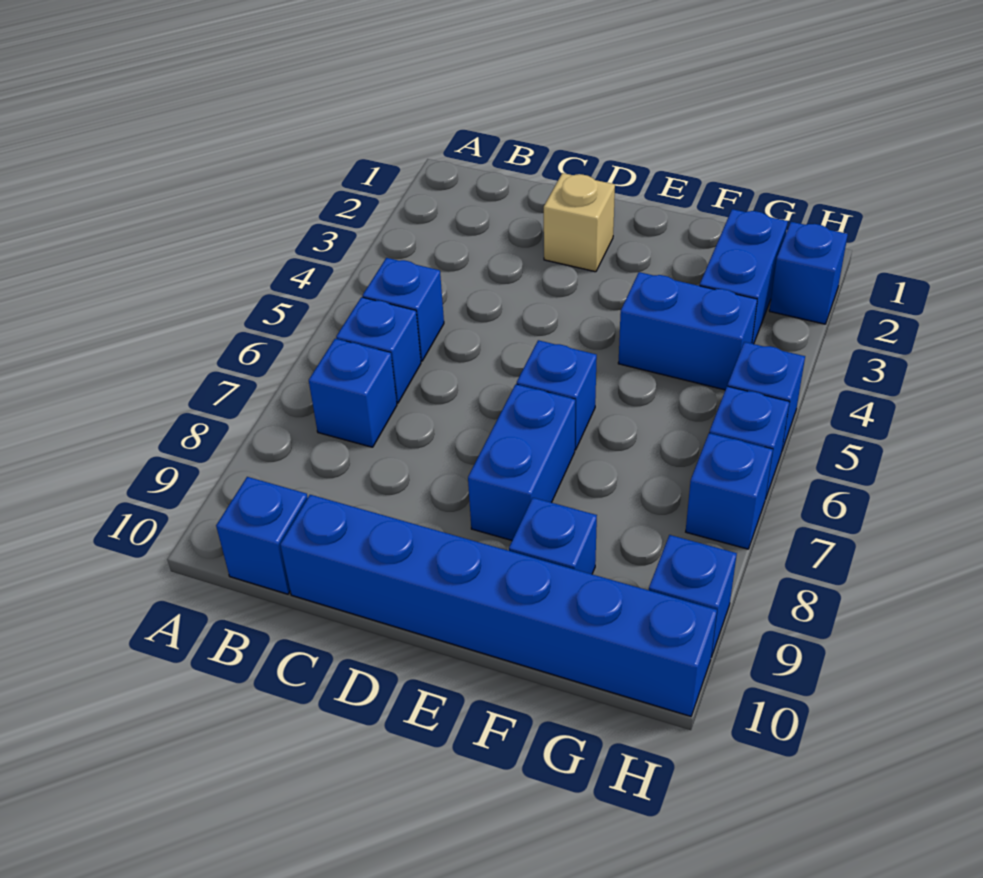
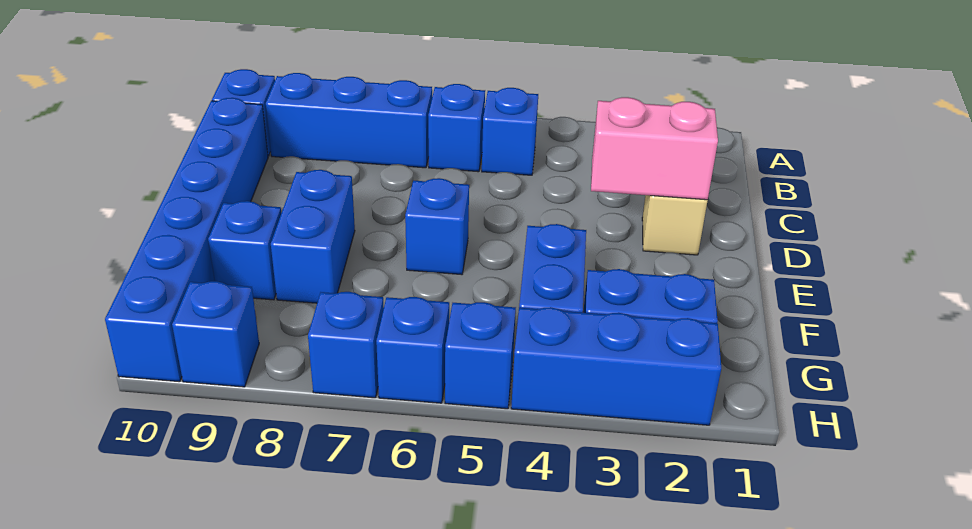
blue 1x1 brick [309,339,397,447] -> blue 1x3 brick [266,73,432,168]
none -> pink 1x2 brick [591,97,718,200]
blue 1x2 brick [468,384,575,540] -> blue 1x2 brick turned to [271,170,355,303]
blue 1x1 brick [769,222,848,324] -> blue 1x3 brick [511,307,721,425]

